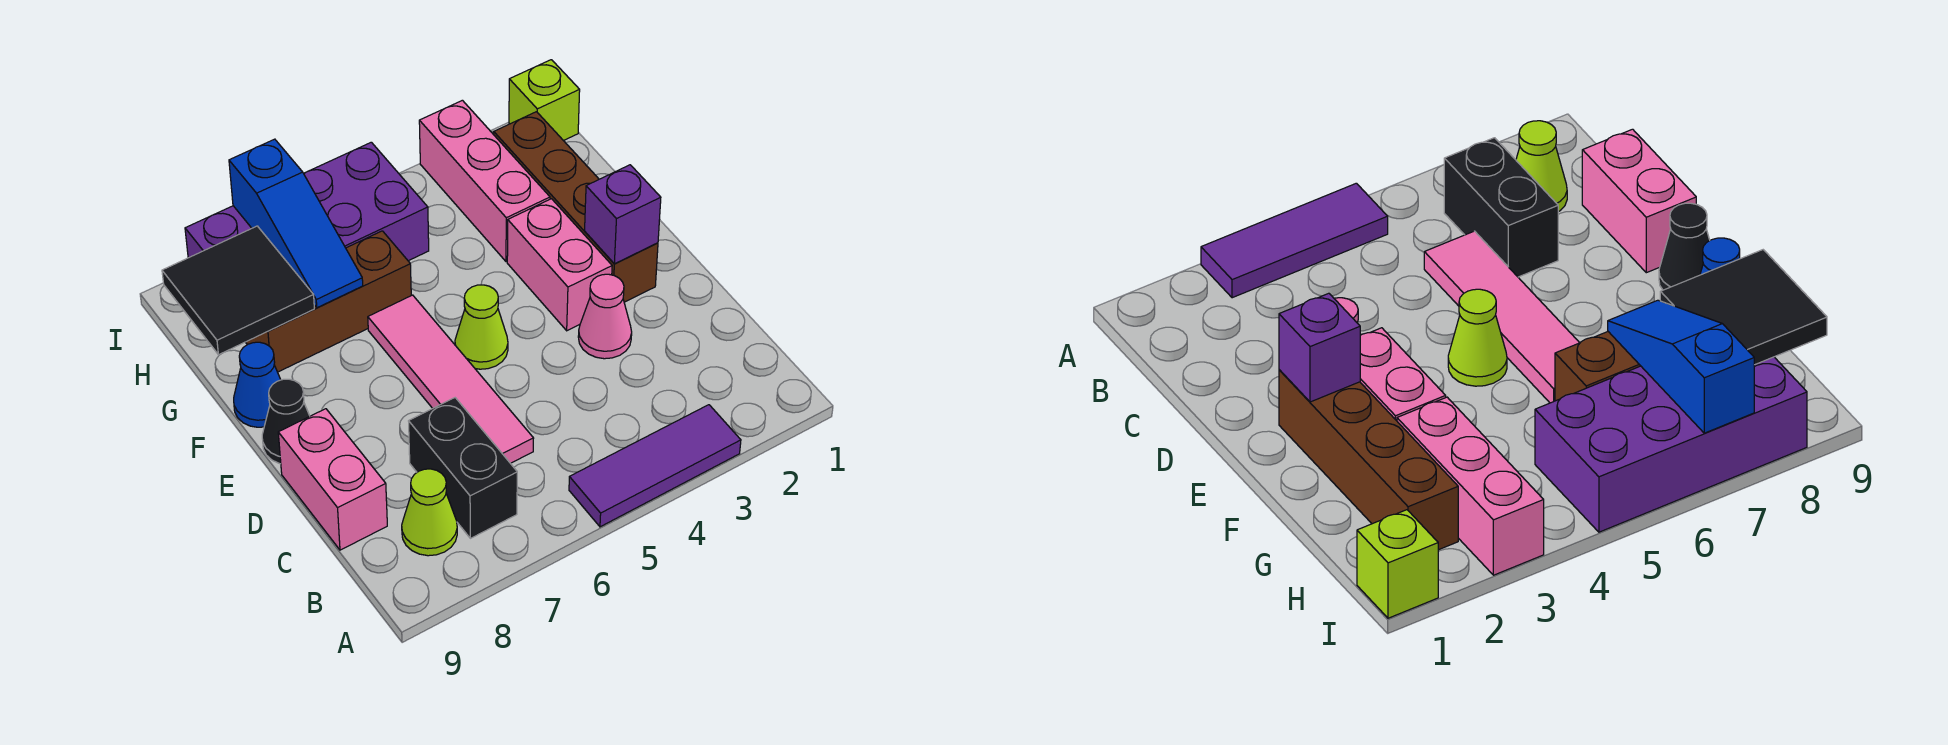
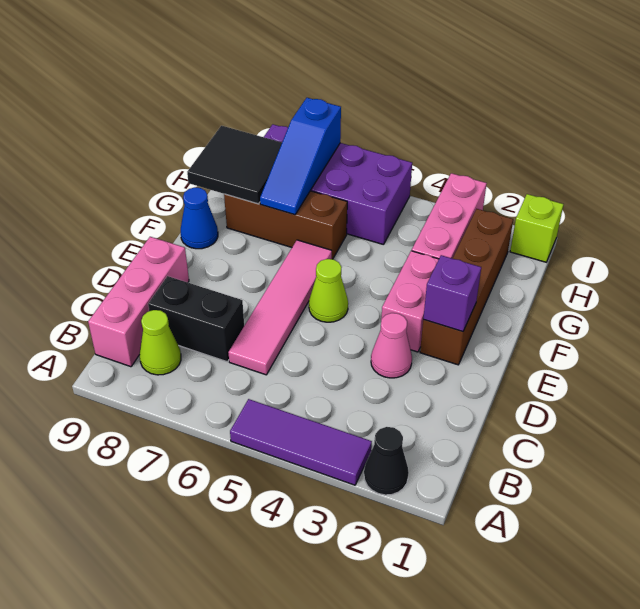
black 1x2 brick [409,398,517,538] -> black 1x2 brick turned to [148,276,244,362]
pink 1x2 brick [278,409,387,550] -> pink 1x3 brick [88,237,189,367]
black 1x1 cone [262,379,310,464] -> black 1x1 cone moved to [364,427,409,495]

